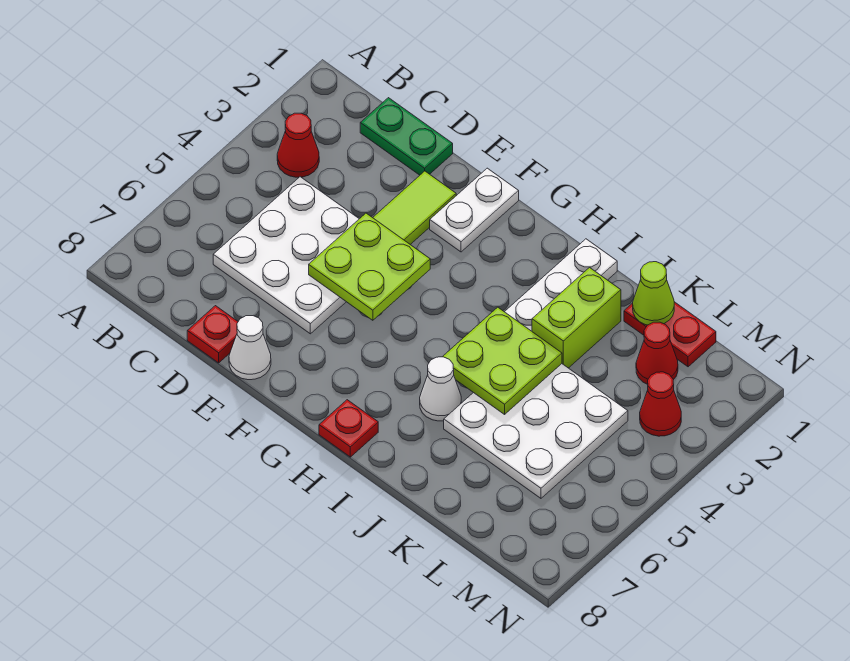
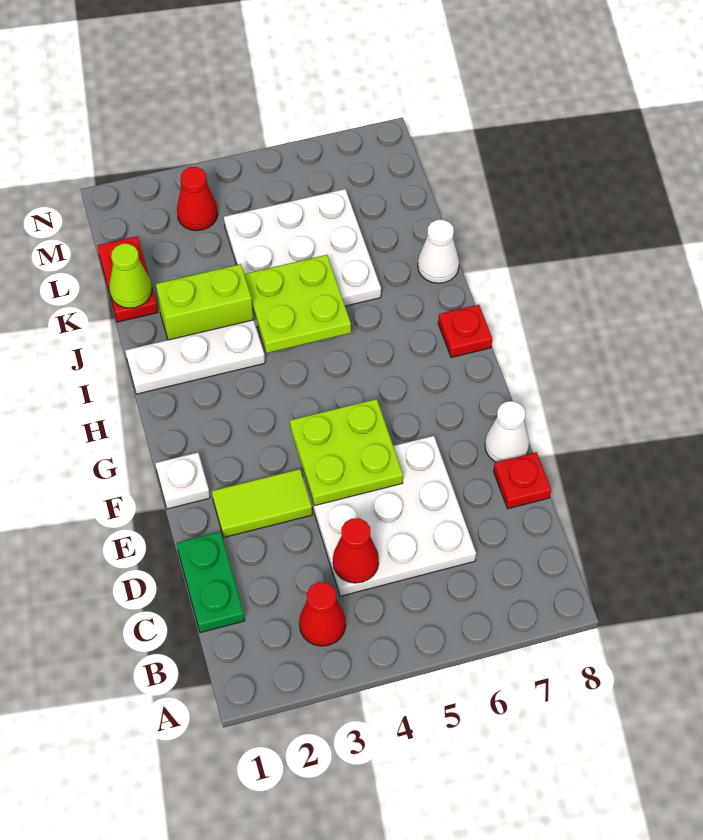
white 1x2 plate [430,168,519,252] -> white 1x1 plate [155,452,210,509]
white 1x1 cone [420,357,461,421] -> white 1x1 cone moved to [418,220,459,283]
red 1x1 cone [636,322,678,384] -> red 1x1 cone moved to [333,518,379,583]

